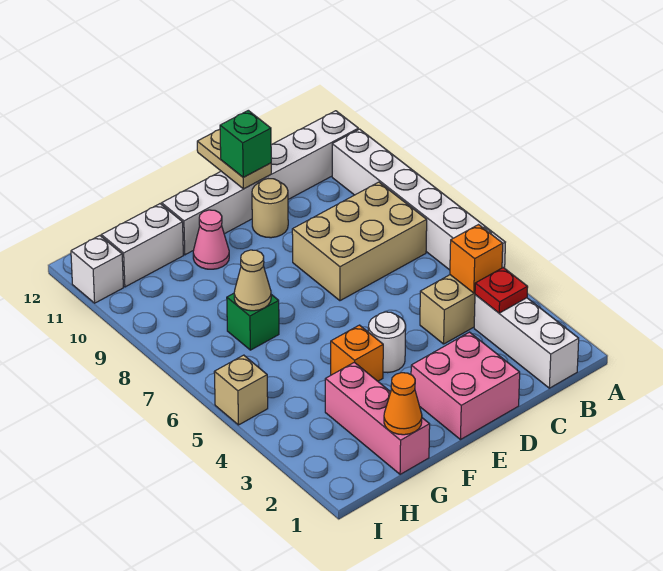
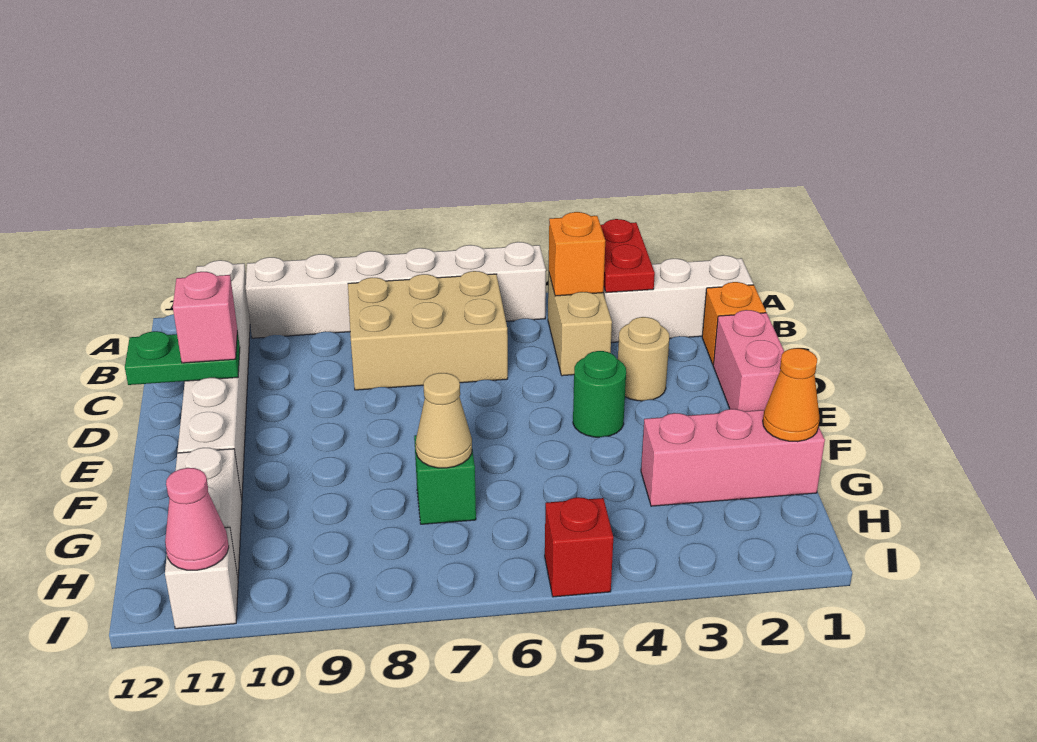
red 1x1 plate [475,268,528,313] -> red 1x2 plate [601,219,655,293]
tan 2x3 brick [292,182,427,301] -> tan 2x3 brick turned to [348,271,508,390]
pink 2x2 brick [411,332,520,440] -> pink 1x2 brick [713,310,784,411]
tan 1x1 round brick [252,179,288,238] -> tan 1x1 round brick moved to [618,317,669,401]
tan 1x2 plate [197,130,271,189] -> green 1x2 plate [125,331,240,385]
green 1x1 brick [220,110,271,177] -> pink 1x1 brick [173,271,237,363]
white 1x1 round brick [368,312,406,373] -> green 1x1 round brick [573,351,626,437]
orange 1x1 brick [331,325,383,381] -> orange 1x1 brick moved to [702,282,766,364]
pink 1x1 cone [193,210,229,269] -> pink 1x1 cone moved to [165,468,229,570]
tan 1x1 brick [214,355,268,425] -> red 1x1 brick [545,497,613,597]

